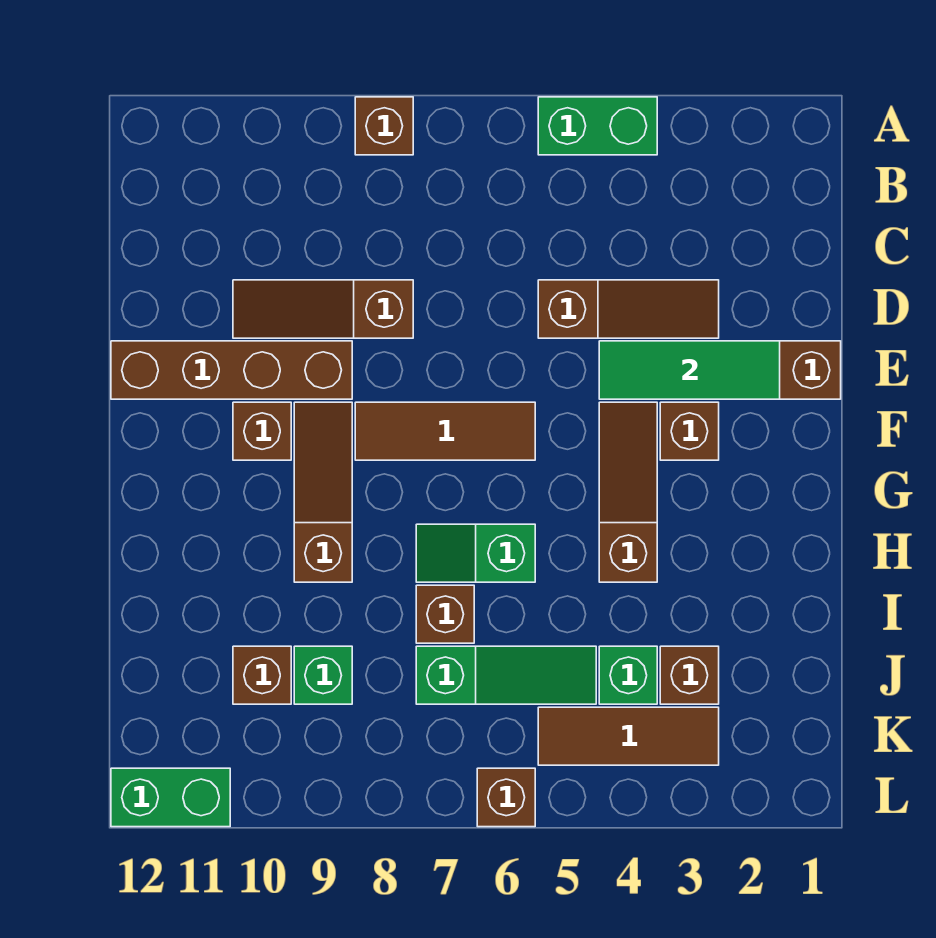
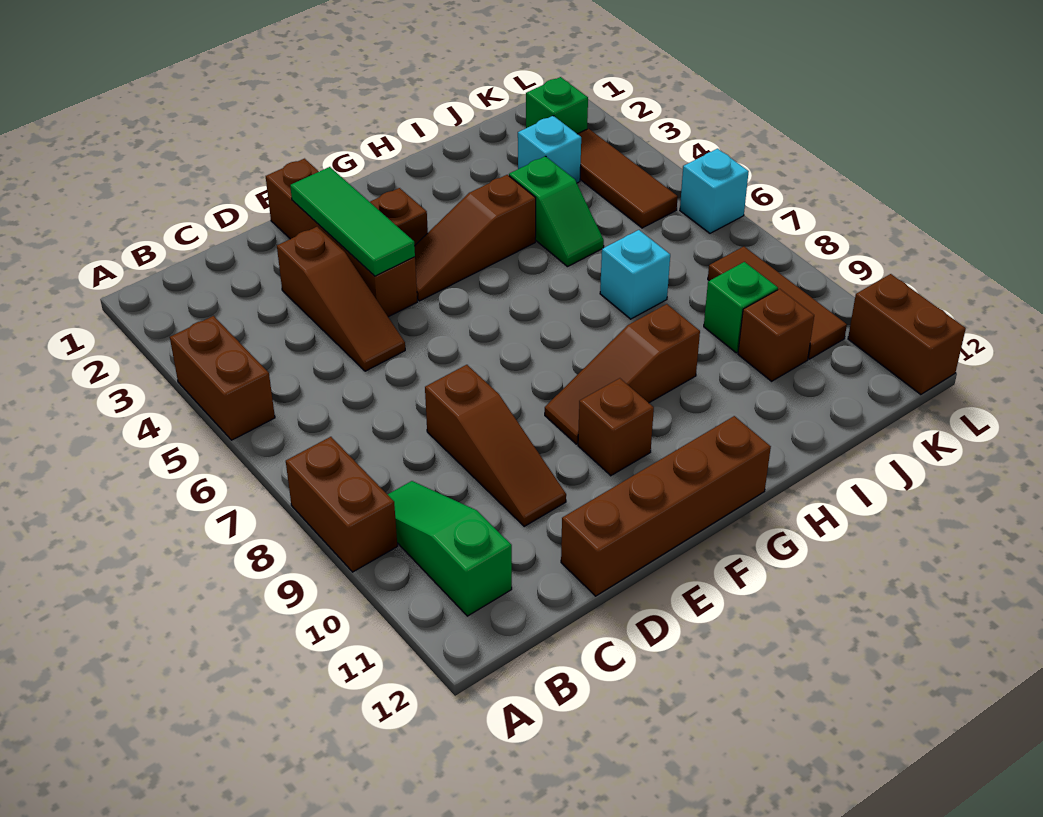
green 1x2 brick [538,97,657,155] -> brown 1x2 brick [170,316,275,440]
brown 1x1 brick [355,97,413,155] -> brown 1x2 brick [286,437,397,572]
brown 1x3 slope [538,280,719,338] -> brown 1x3 slope turned to [277,227,405,371]
brown 1x4 brick [111,341,352,399] -> brown 1x4 brick turned to [561,416,771,596]
brown 1x3 tile [355,402,535,460] -> brown 1x3 tile moved to [708,247,847,359]
green 1x2 slope [416,524,535,582] -> green 1x2 slope moved to [509,156,604,267]
brown 1x1 brick [416,585,474,643] -> cyan 1x1 brick [600,230,670,319]
brown 1x1 brick [660,646,719,704] -> cyan 1x1 brick [518,116,581,183]
green 1x1 brick [599,646,657,704] -> green 1x1 brick moved to [526,77,588,134]
green 1x3 slope [416,646,596,704] -> green 1x3 slope moved to [387,481,512,616]
brown 1x1 brick [477,768,535,827] -> cyan 1x1 brick [680,149,749,233]
green 1x2 brick [111,768,230,827] -> brown 1x2 brick [848,274,966,395]

